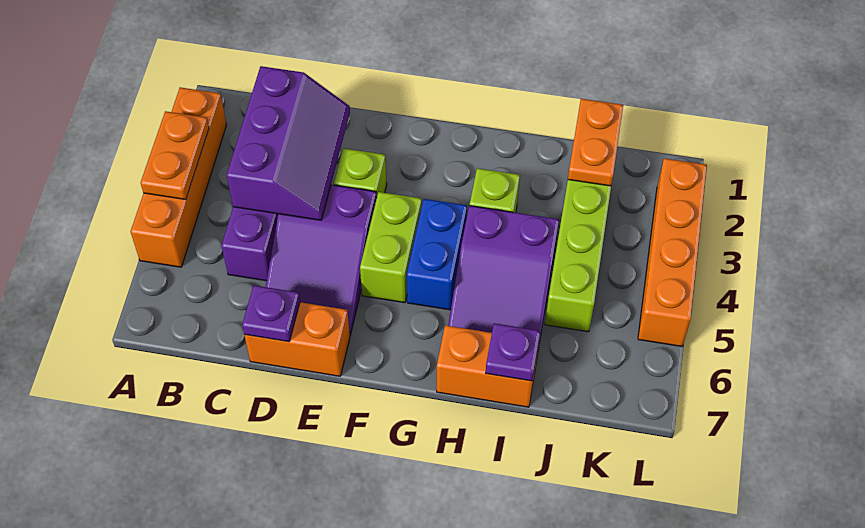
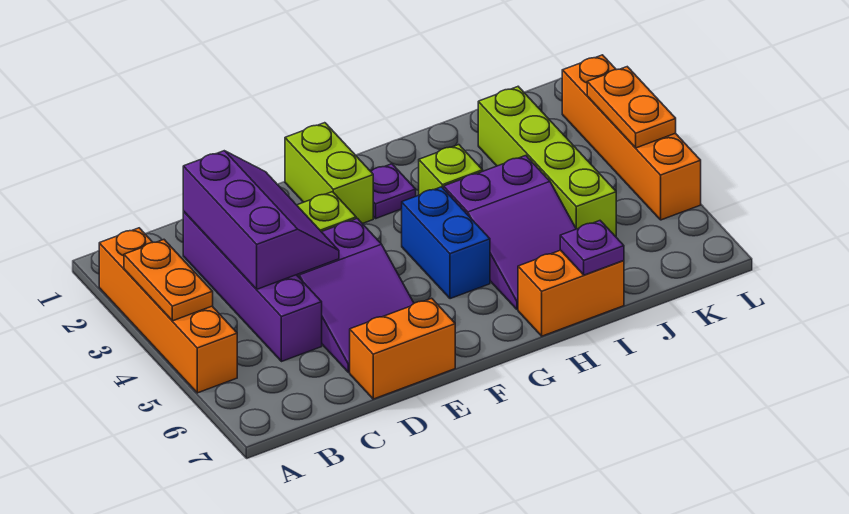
purple 1x1 plate [242,285,300,342] -> purple 1x1 plate moved to [371,164,416,218]
lime 1x2 brick [360,192,422,303] -> lime 1x2 brick moved to [285,123,373,224]
orange 1x2 plate [568,99,623,186] -> orange 1x2 plate moved to [587,67,676,148]

